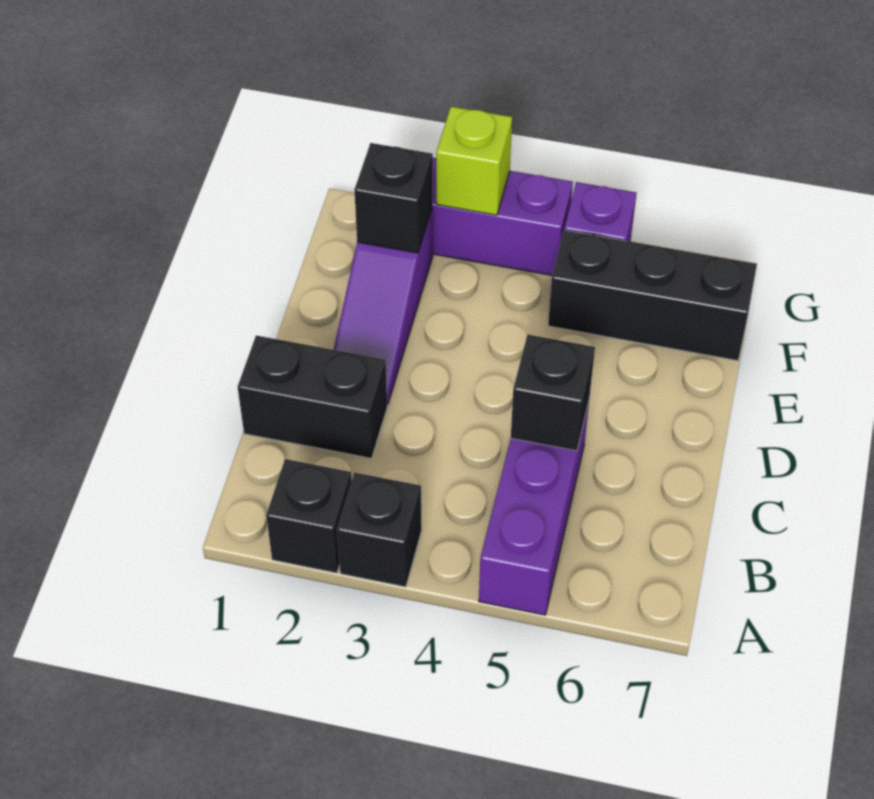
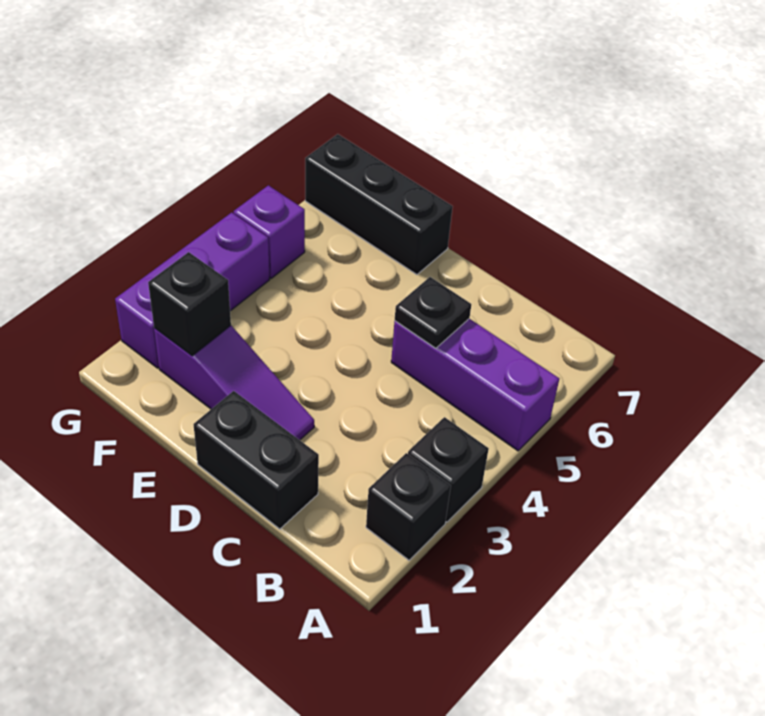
black 1x2 brick [238,336,387,458] -> black 1x2 brick turned to [193,391,319,529]
black 1x1 brick [511,335,595,451] -> black 1x1 plate [395,277,471,348]
black 1x3 brick [548,230,757,361] -> black 1x3 brick turned to [305,134,453,275]
lime 1x1 brick [436,107,512,215] -> none

